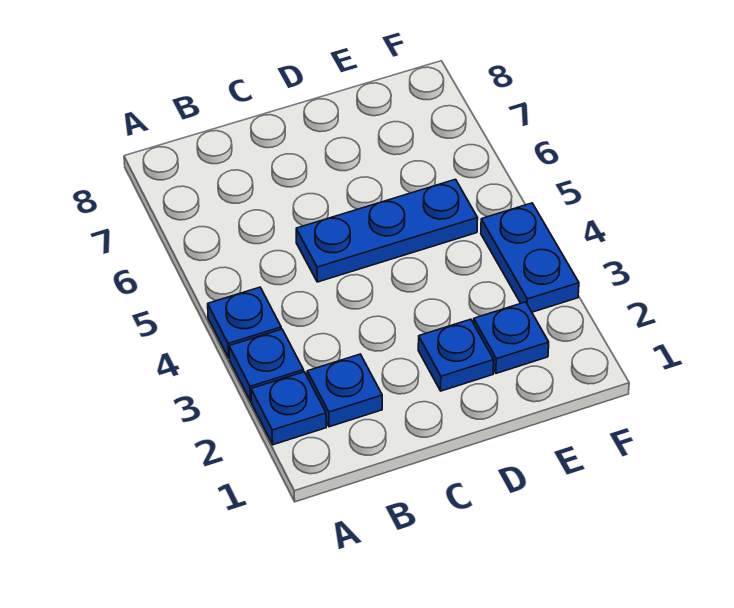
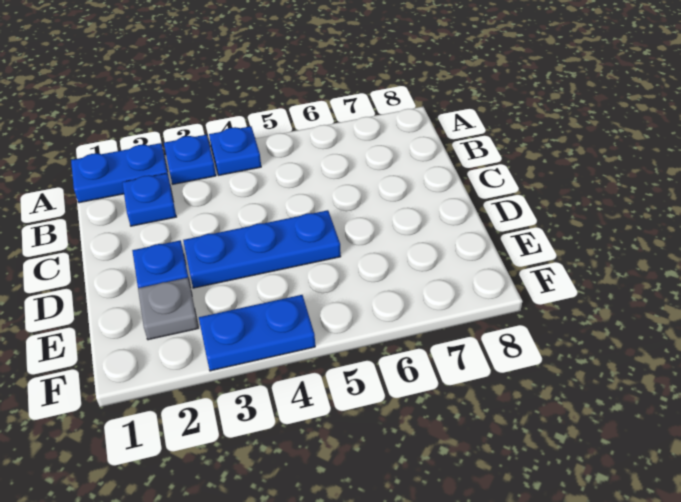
blue 1x1 plate [251,372,326,445] -> blue 1x2 plate [71,143,168,203]
blue 1x3 plate [296,179,478,282] -> blue 1x3 plate turned to [183,210,341,288]
blue 1x1 plate [474,302,549,373] -> grey 1x1 plate [138,278,198,340]

